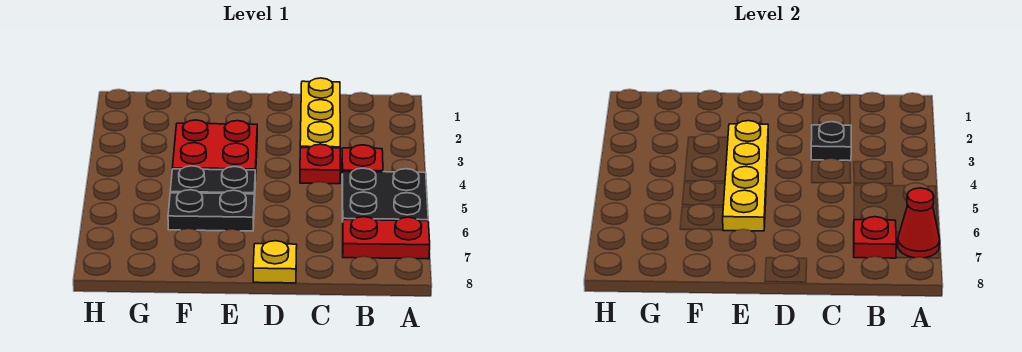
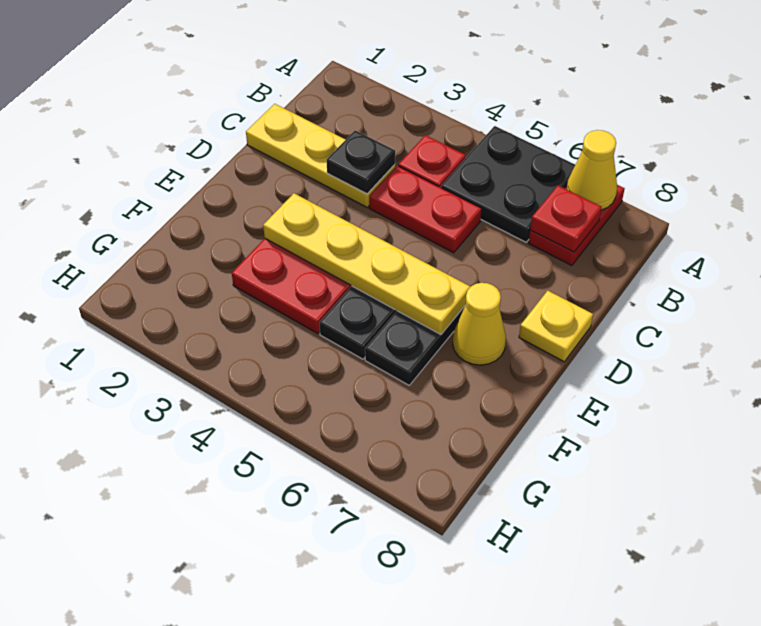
red 1x1 cone [898,188,940,258] -> yellow 1x1 cone [567,130,617,210]
red 1x1 plate [300,144,341,184] -> red 1x2 plate [369,166,482,253]
none -> yellow 1x1 cone [453,283,506,365]

